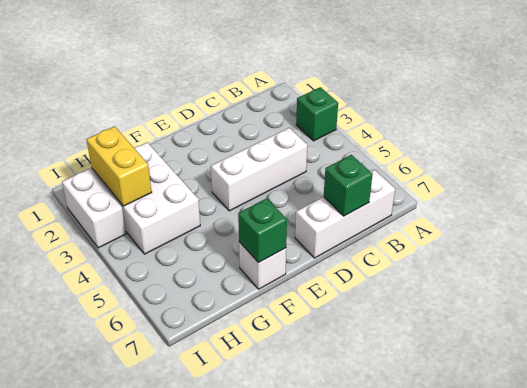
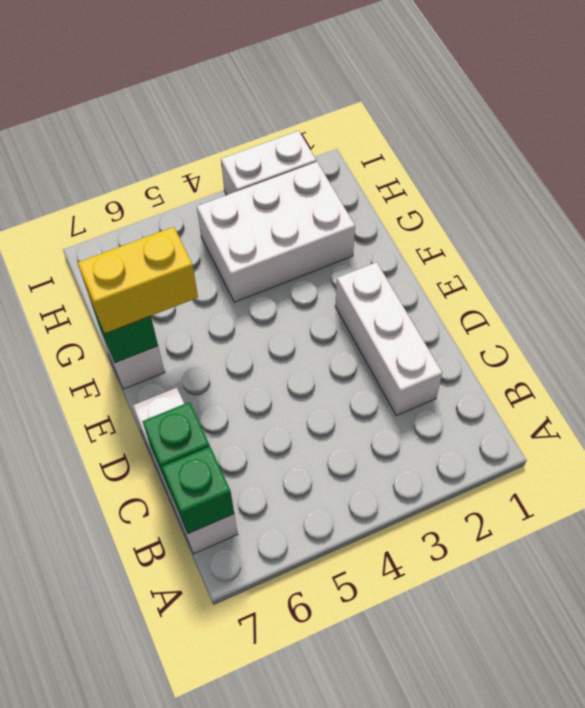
green 1x1 brick [296,87,338,141] -> green 1x1 brick moved to [162,447,234,534]
white 1x3 brick [211,128,307,211] -> white 1x3 brick moved to [335,262,442,416]
yellow 1x2 brick [86,126,152,206] -> yellow 1x2 brick moved to [78,227,198,334]

